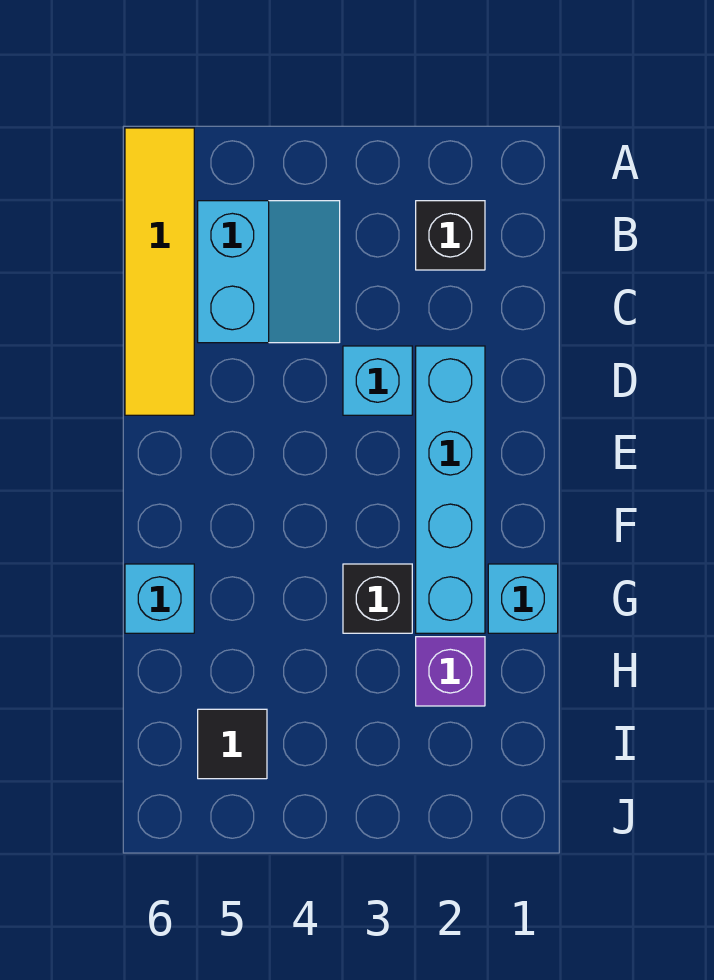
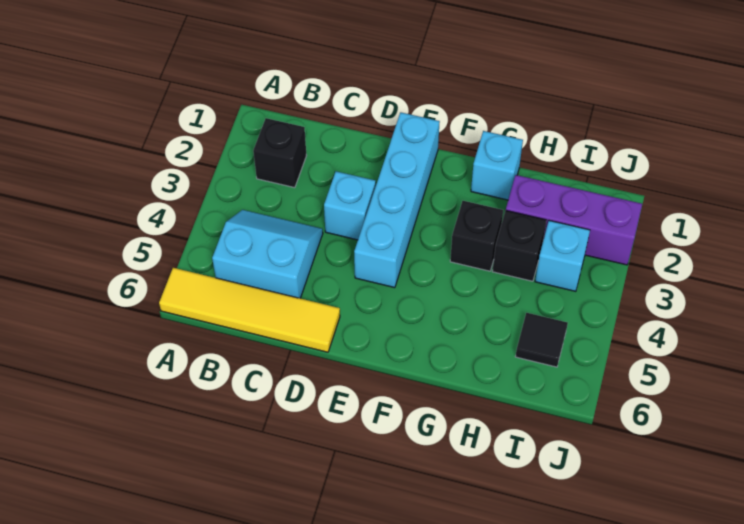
cyan 1x4 brick [416,346,485,633] -> cyan 1x4 brick turned to [354,112,440,288]
cyan 1x1 brick [125,564,194,633] -> cyan 1x1 brick moved to [535,221,590,291]
purple 1x1 brick [416,637,485,706] -> purple 1x3 brick [506,175,642,265]
none -> black 1x1 brick [493,210,546,281]

